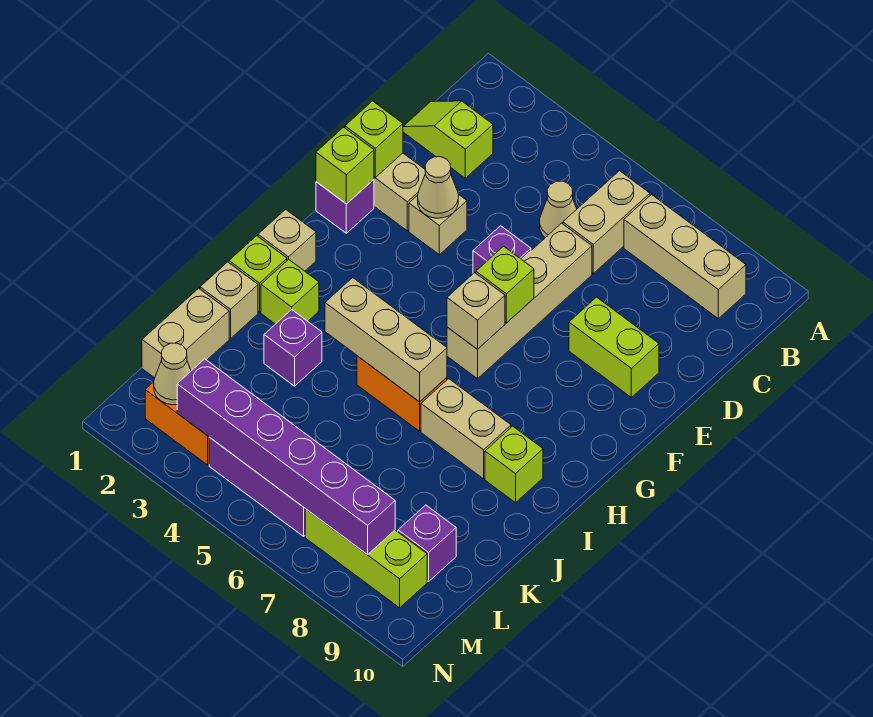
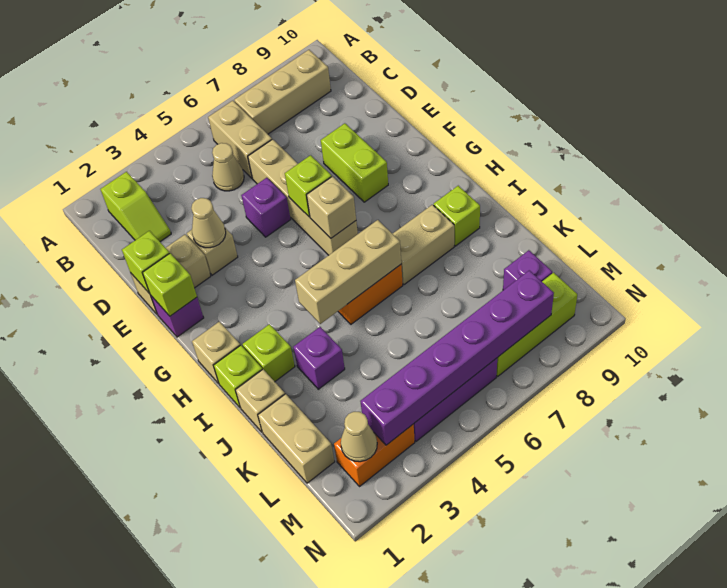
lime 1x2 slope [403,101,493,178] -> lime 1x2 slope turned to [101,172,171,242]
lime 1x2 brick [569,297,659,397] -> lime 1x2 brick turned to [321,123,388,202]

